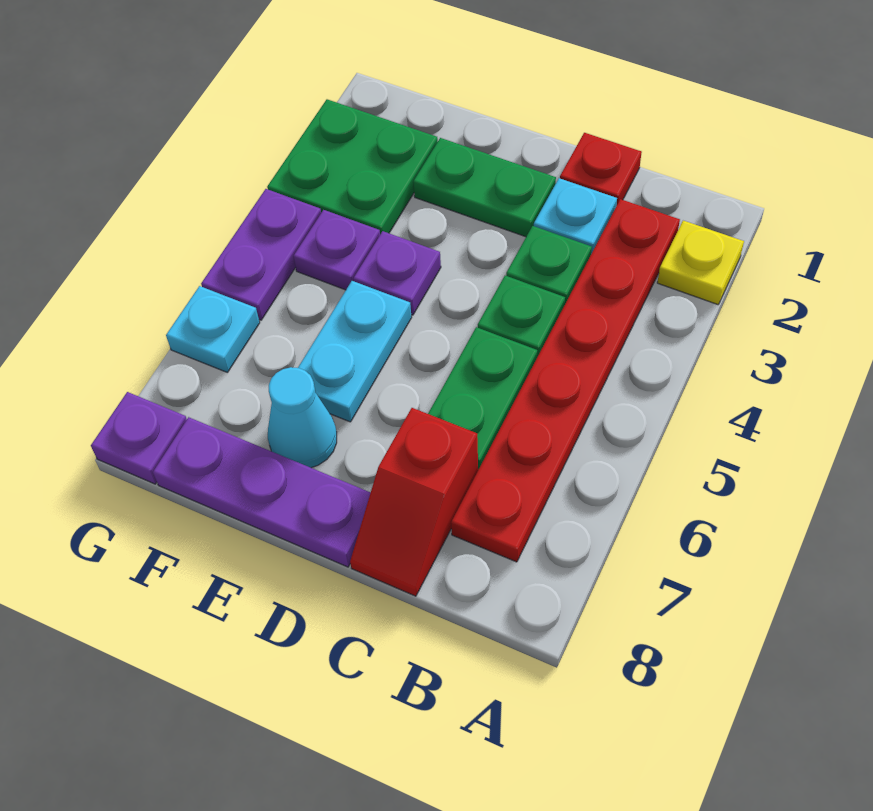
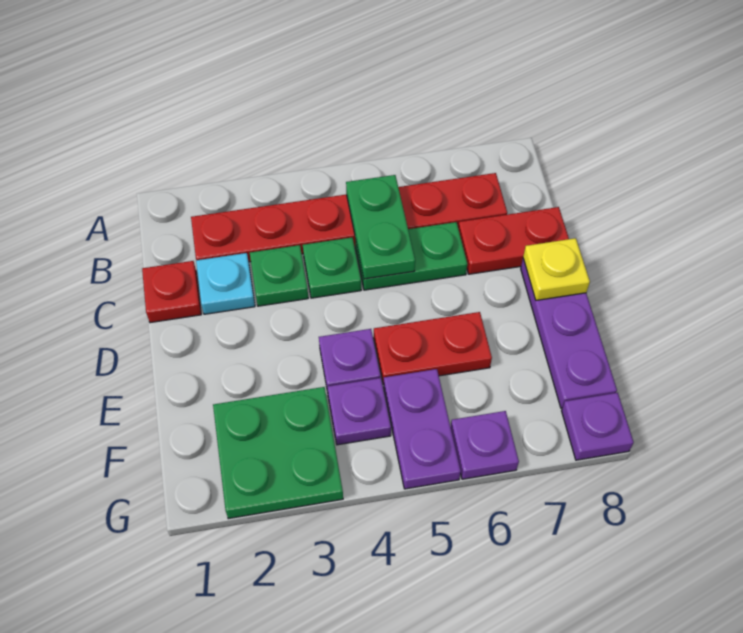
yellow 1x1 plate [657,221,744,305] -> yellow 1x1 plate moved to [523,238,590,300]
red 1x2 slope [350,408,478,596] -> red 1x2 plate [458,207,569,274]
green 1x2 plate [413,138,556,237] -> green 1x2 plate moved to [346,175,415,279]
cyan 1x2 plate [298,281,412,422] -> red 1x2 plate [374,312,492,385]
cyan 1x1 cone [268,367,337,468] -> none
purple 1x2 plate [201,189,321,320] -> purple 1x2 plate turned to [384,369,461,489]
cyan 1x1 plate [166,286,260,372] -> purple 1x1 plate [451,411,519,479]

